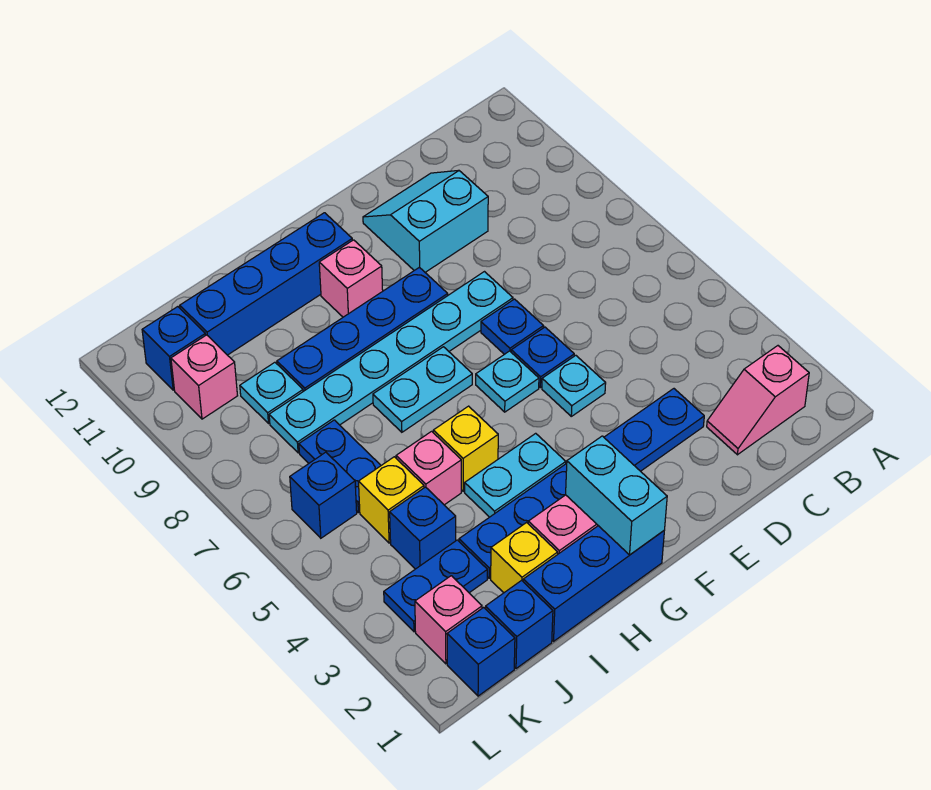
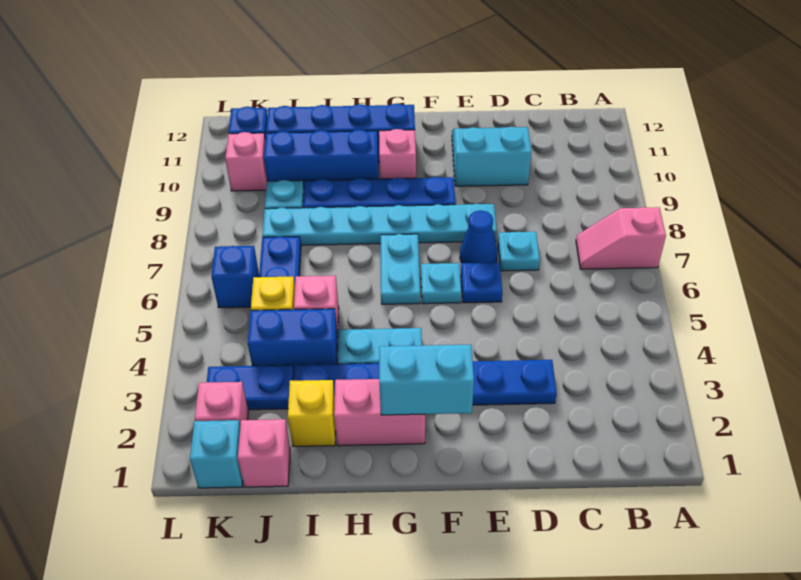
pink 1x2 slope [707,346,809,455] -> pink 1x2 slope moved to [576,207,666,269]
cyan 1x1 plate [542,355,606,416] -> cyan 1x1 plate moved to [498,232,540,271]
blue 1x1 plate [481,299,544,354] -> blue 1x1 cone [460,210,498,263]
blue 1x3 brick [523,526,664,641] -> blue 1x3 brick moved to [264,130,379,186]
cyan 1x2 brick [566,436,667,555] -> cyan 1x2 brick turned to [379,345,474,415]
cyan 1x2 plate [373,347,472,432] -> cyan 1x2 plate turned to [380,234,420,304]
yellow 1x1 brick [433,406,498,491] -> none
blue 1x1 brick [486,580,553,668] -> pink 1x1 brick [238,419,290,487]
blue 1x1 brick [390,487,456,569] -> blue 1x2 brick [248,309,338,371]
blue 1x1 brick [447,607,515,696] -> cyan 1x1 brick [190,420,243,488]

